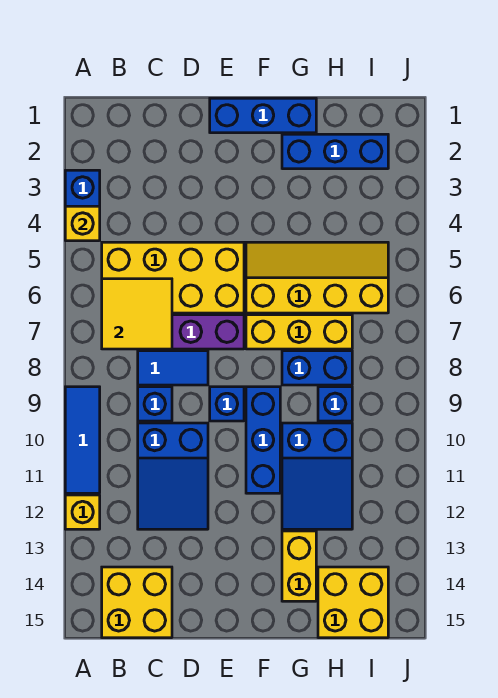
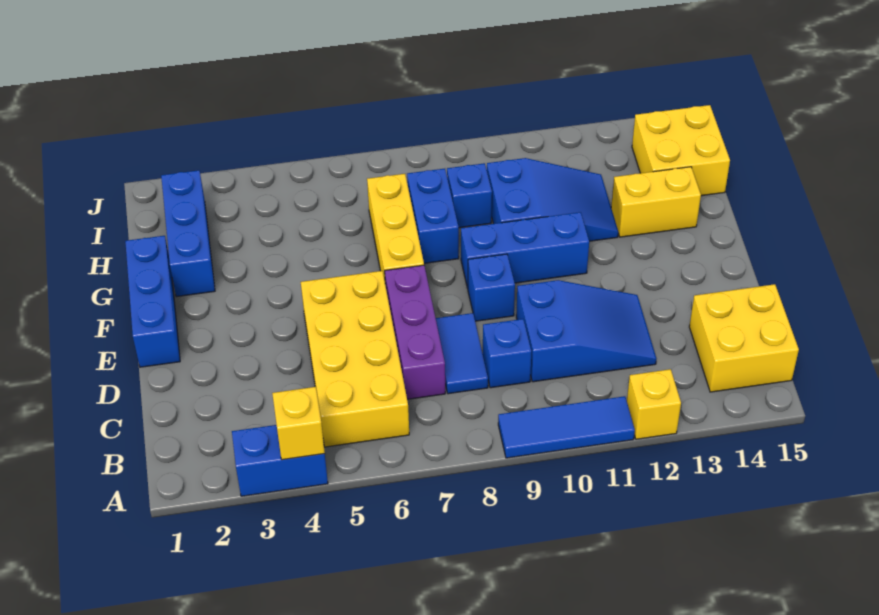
yellow 2x2 tile [102,279,172,349] -> none
yellow 2x4 slope [246,242,388,313] -> none

